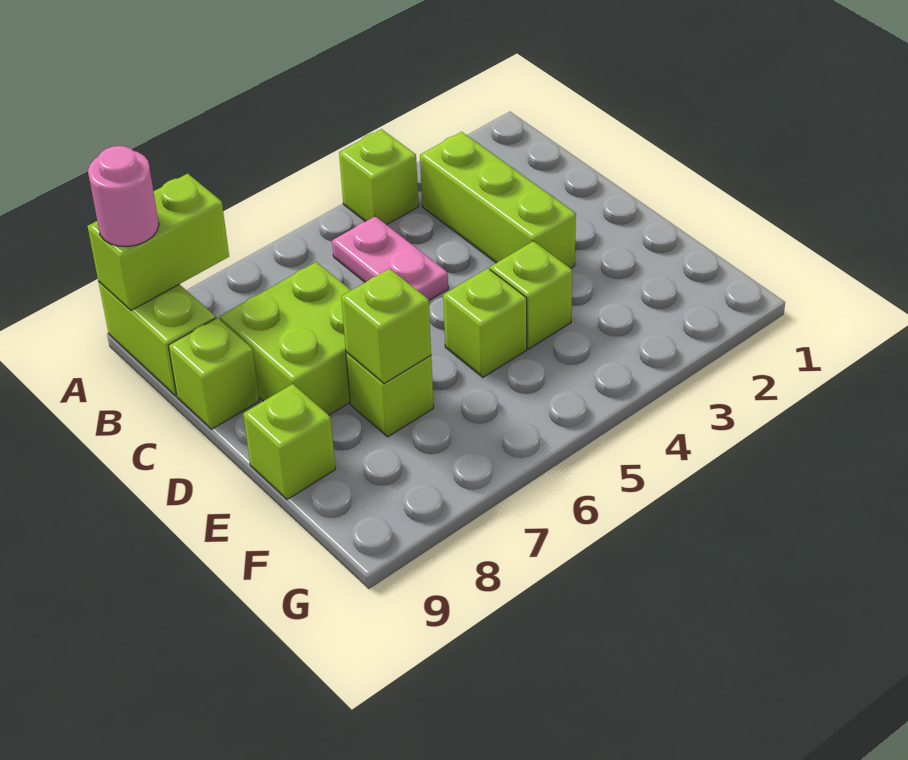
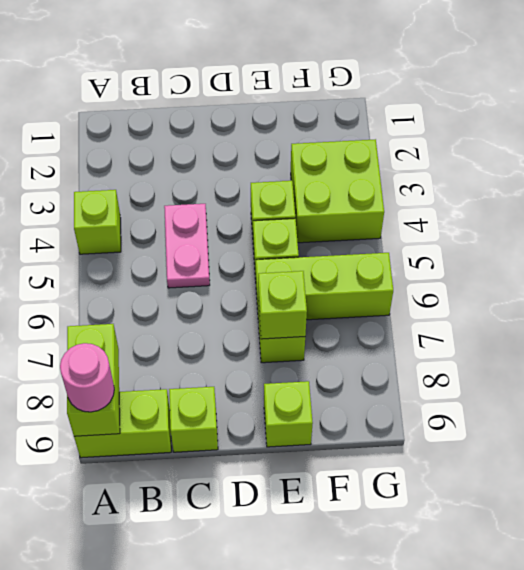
lime 1x3 brick [420,132,576,268] -> lime 1x3 brick moved to [256,253,393,320]
pink 1x2 plate [332,216,448,300] -> pink 1x2 plate turned to [164,204,210,288]
lime 2x2 brick [220,262,351,415] -> lime 2x2 brick moved to [291,139,384,243]

